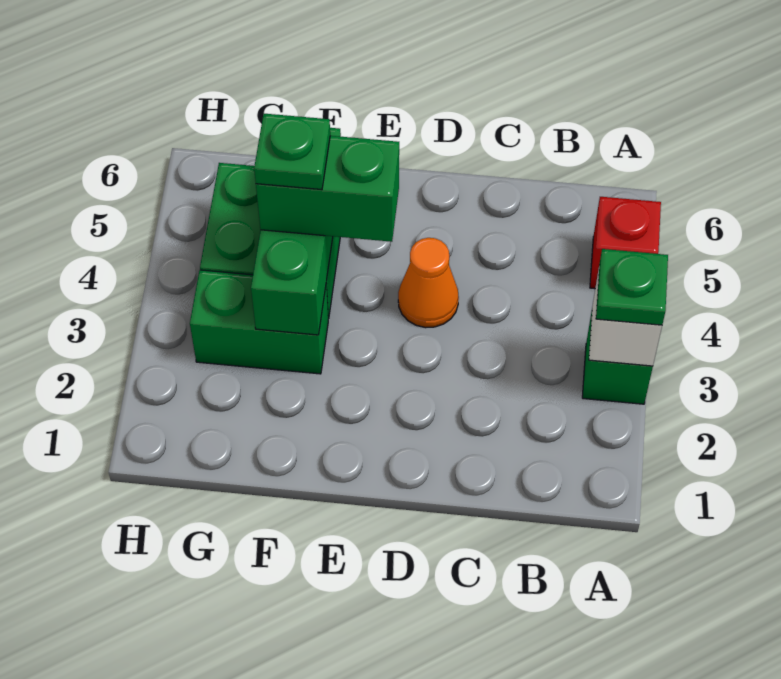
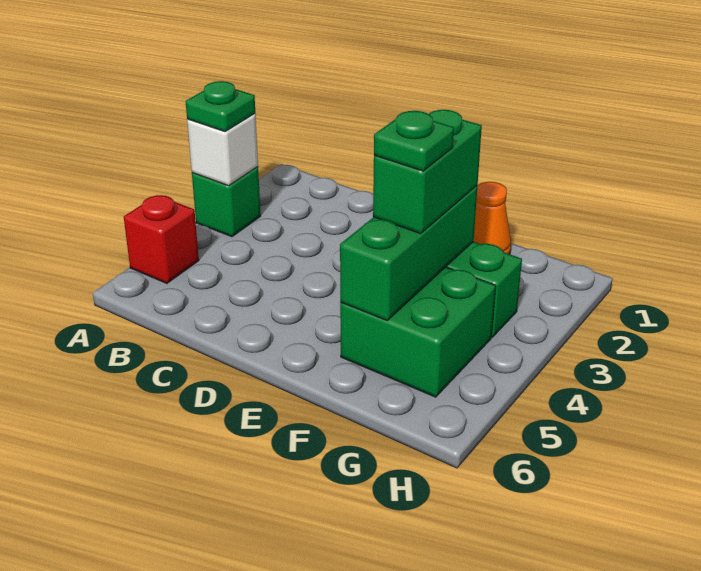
orange 1x1 cone [398,238,459,328] -> orange 1x1 cone moved to [473,182,511,254]
green 1x2 brick [256,136,399,242] -> green 1x2 brick turned to [373,110,482,234]

